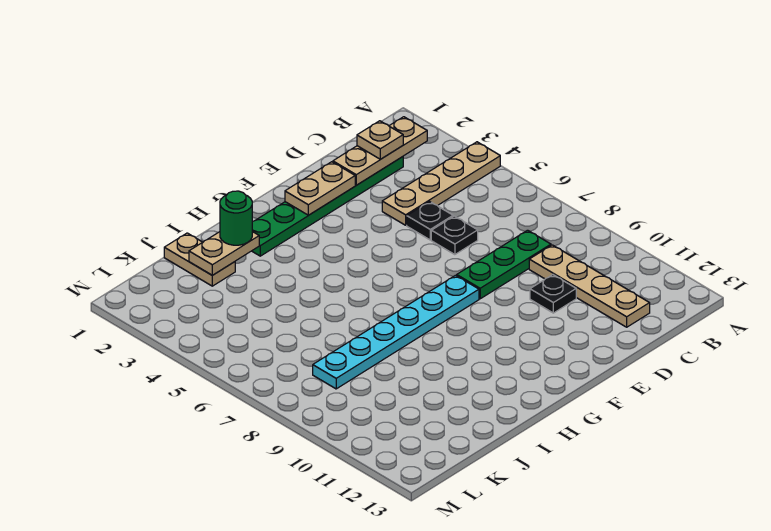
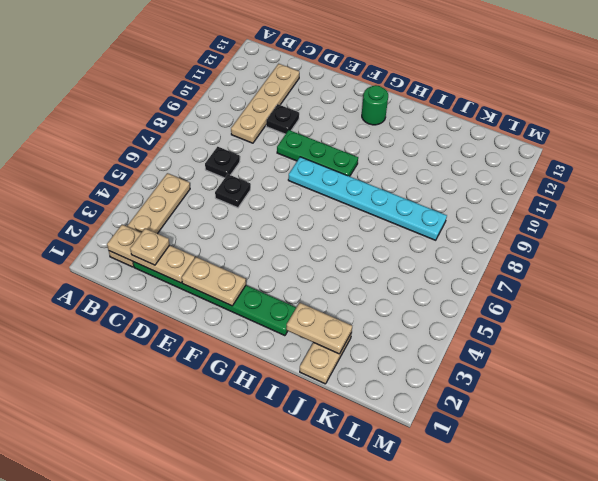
tan 1x4 plate [382,142,500,225] -> tan 1x4 plate turned to [109,173,190,267]
green 1x3 plate [457,230,551,299] -> green 1x3 plate moved to [277,130,358,176]
black 1x1 plate [407,201,453,240] -> black 1x1 plate moved to [205,147,240,178]
green 1x1 round brick [220,191,252,245] -> green 1x1 round brick moved to [362,85,388,125]

